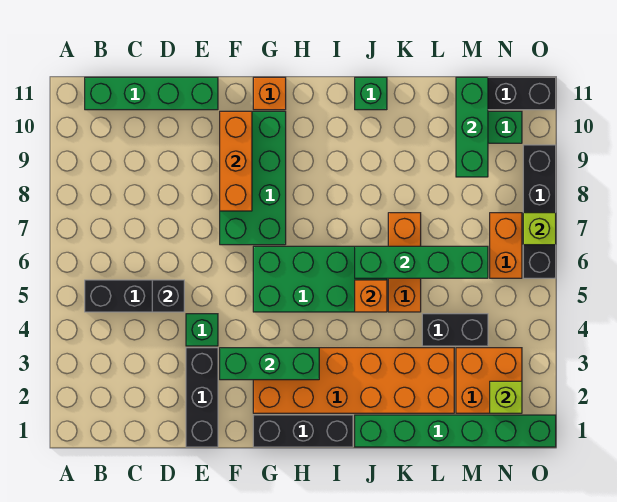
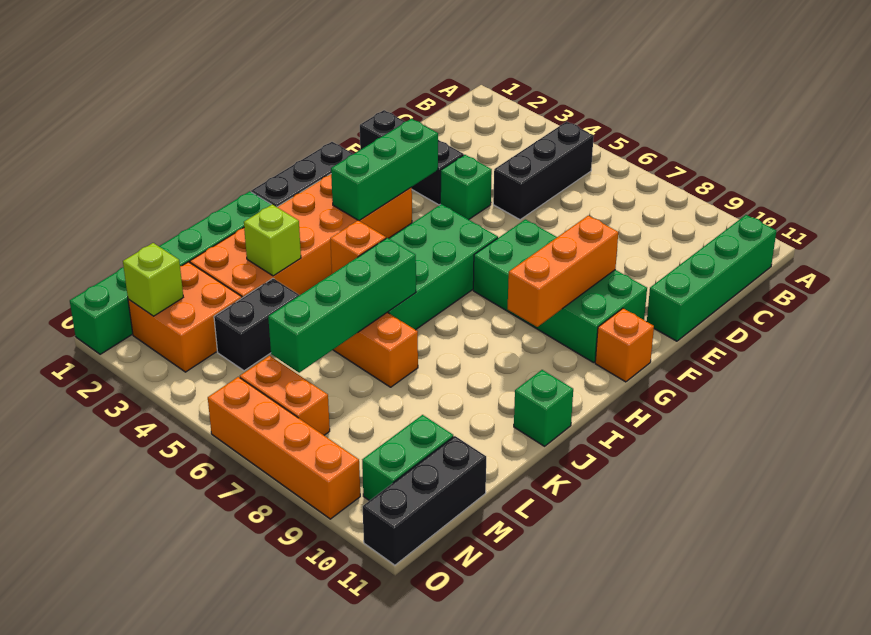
black 1x1 brick [152,280,184,312] -> none
orange 1x3 brick [220,111,252,211] -> orange 1x3 brick turned to [508,216,618,327]
green 1x3 brick [456,77,488,177] -> none
black 1x4 brick [523,145,556,278] -> orange 1x4 brick [208,377,360,519]
lime 1x1 brick [523,213,556,245] -> lime 1x1 brick moved to [244,205,301,276]

